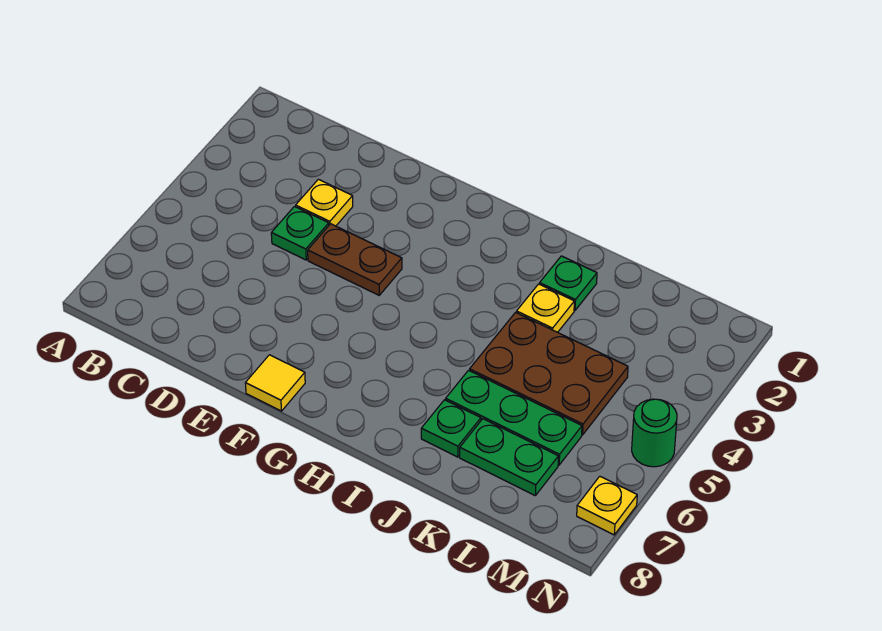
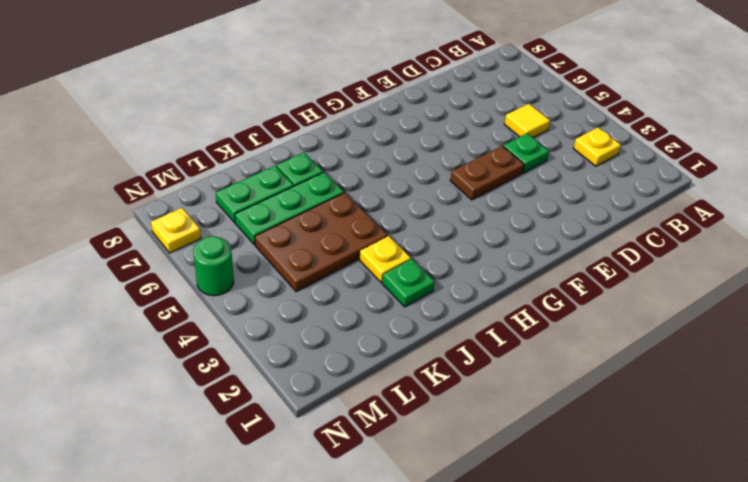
yellow 1x1 plate [296,179,353,226] -> yellow 1x1 plate moved to [573,128,621,166]
yellow 1x1 tile [245,355,305,411] -> yellow 1x1 tile moved to [504,104,550,138]

